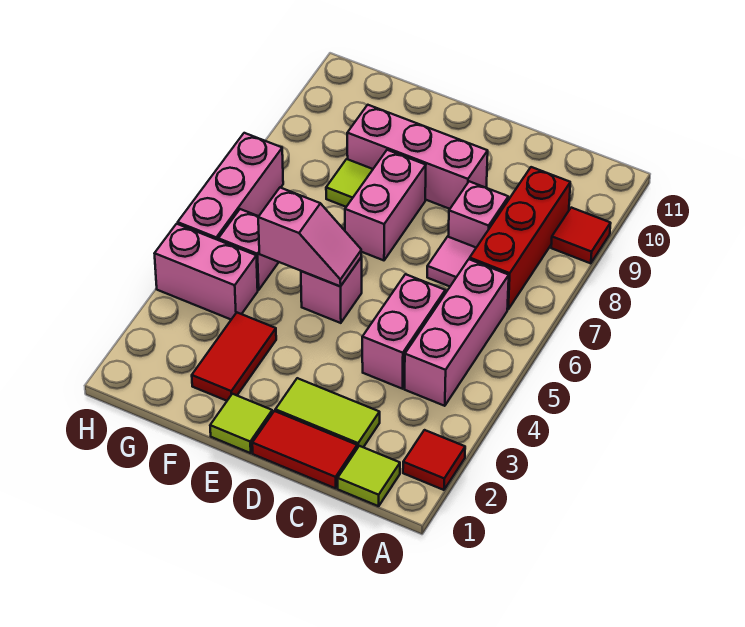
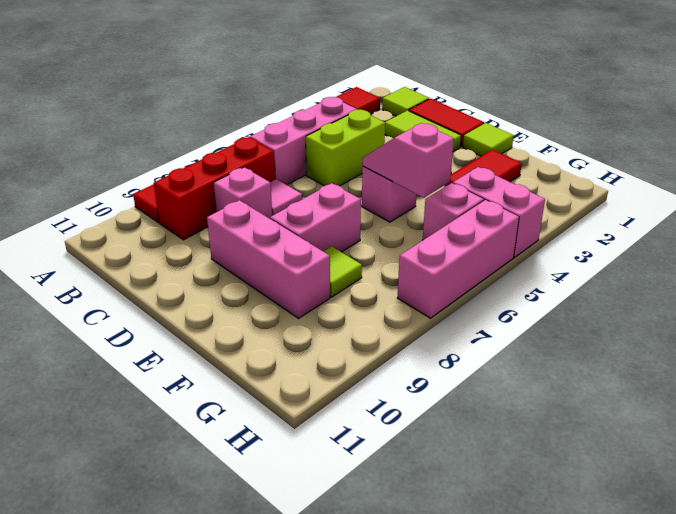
pink 1x2 brick [362,274,445,389] -> lime 1x2 brick [306,109,385,186]

